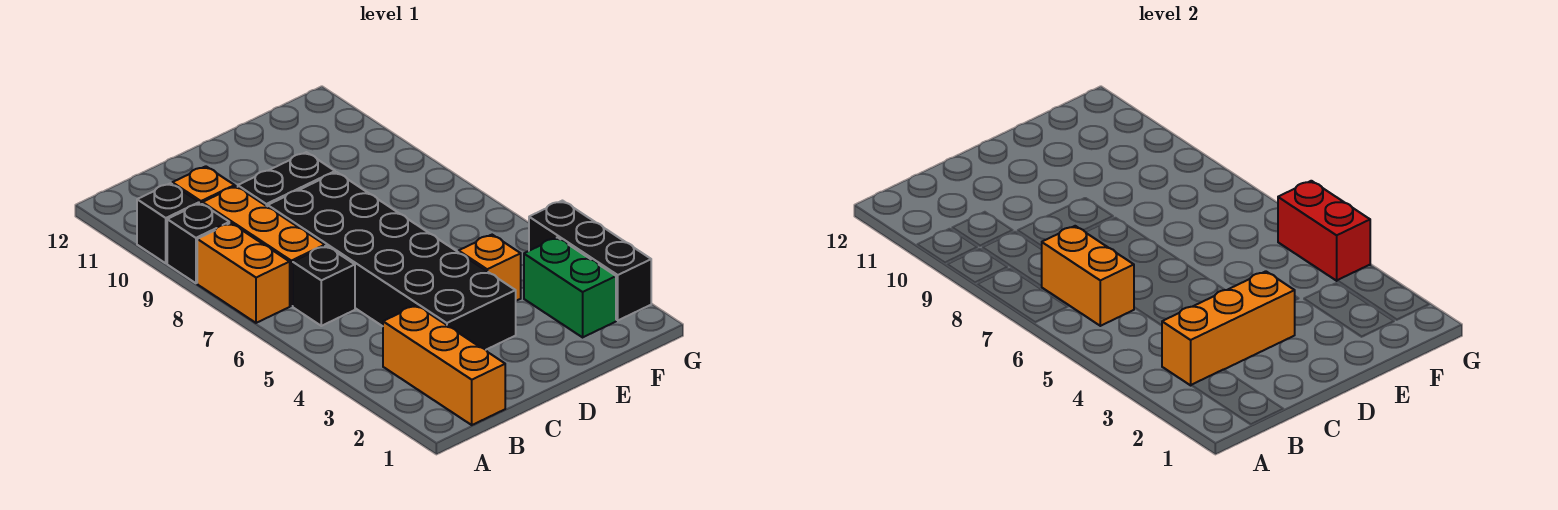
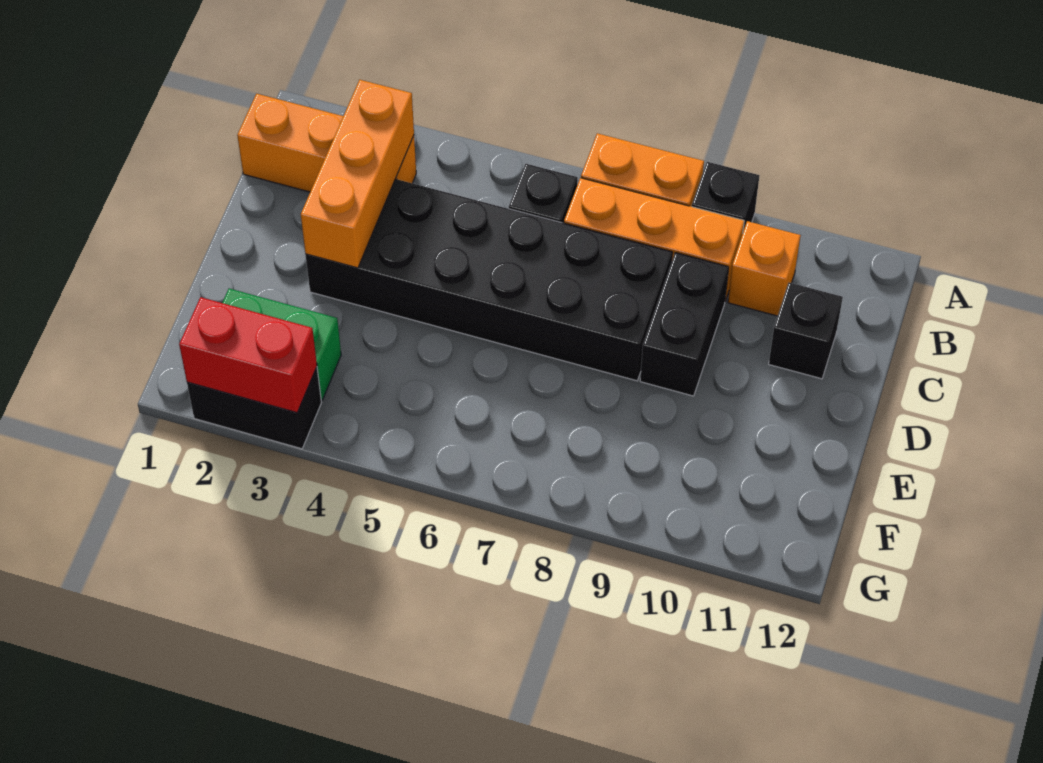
black 1x1 brick [137,183,199,263] -> black 1x1 brick moved to [769,283,843,379]
orange 1x2 brick [1041,226,1134,326] -> none
orange 1x1 brick [459,235,521,301] -> none
black 1x3 brick [529,201,651,320] -> black 1x2 brick [187,367,321,449]
red 1x2 brick [1278,181,1370,281] -> red 1x2 brick moved to [179,297,317,413]

